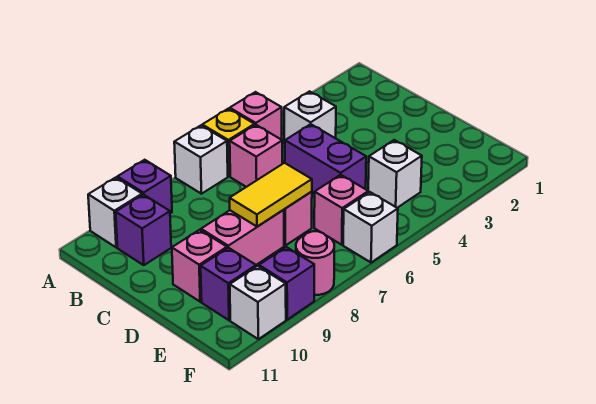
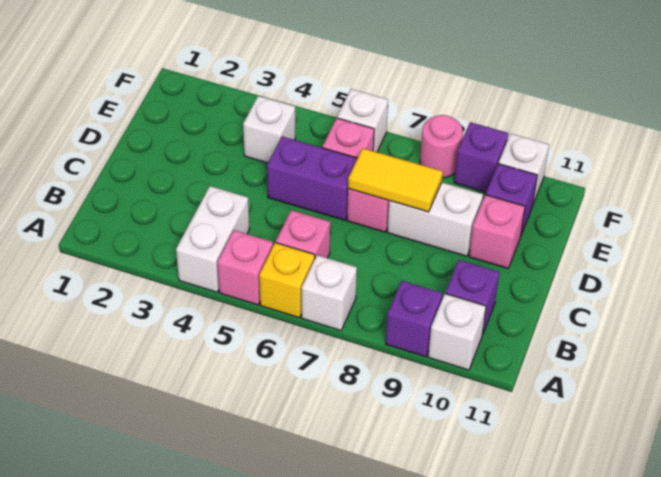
white 1x1 brick [284,91,336,143] -> white 1x2 brick [176,186,249,292]
purple 1x2 brick [285,124,366,194] -> purple 1x2 brick turned to [267,136,357,220]
pink 1x2 brick [201,210,284,265] -> white 1x2 brick [387,182,483,256]

